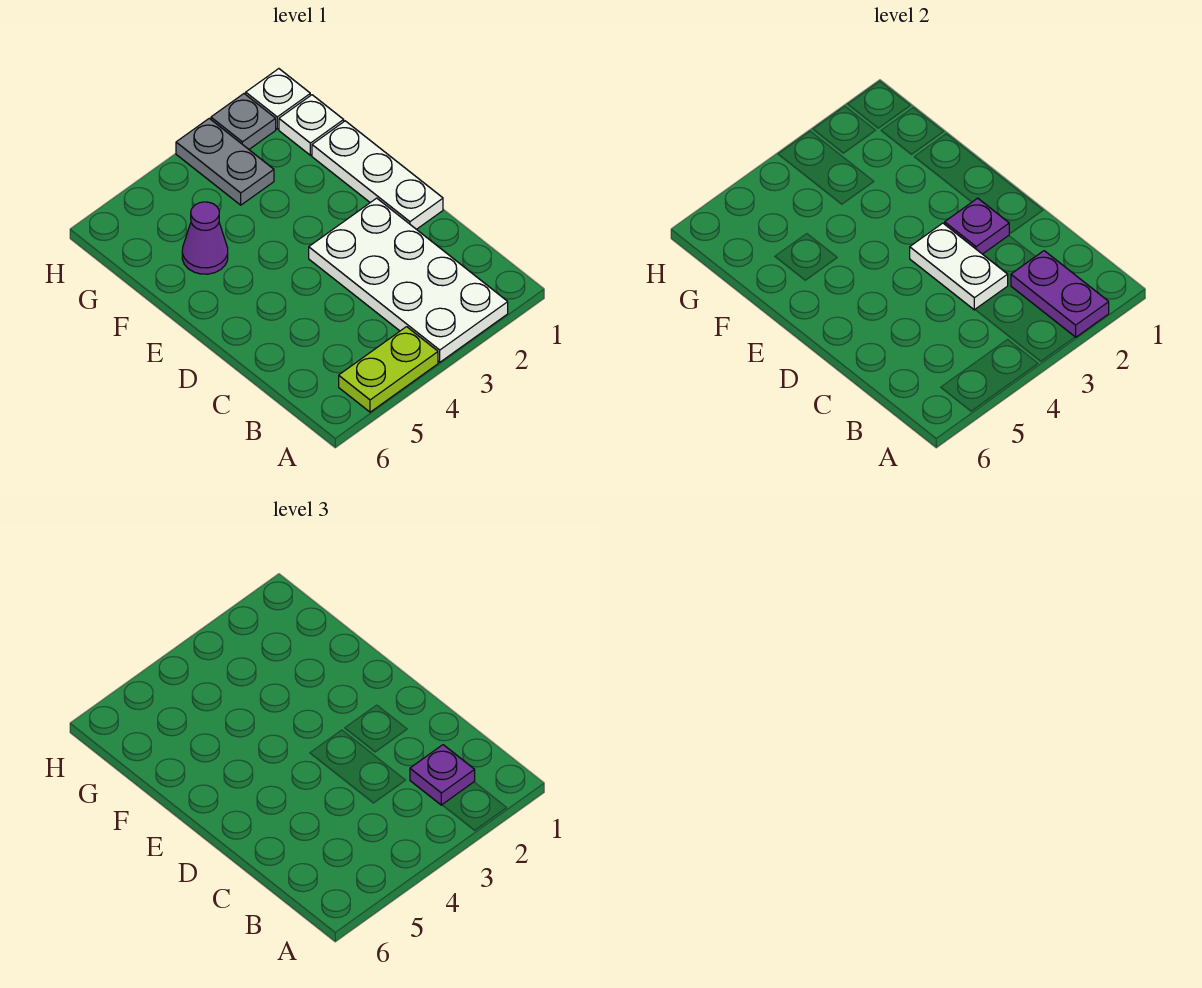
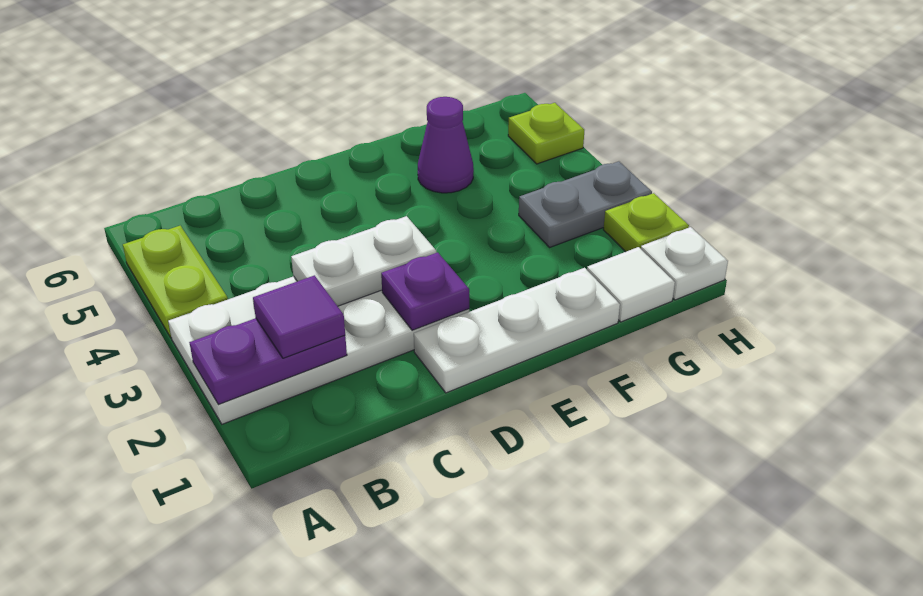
purple 1x1 plate [410,745,475,805] -> purple 1x1 tile [253,275,345,358]
white 1x1 plate [279,95,344,155] -> white 1x1 tile [587,247,675,322]
grey 1x1 plate [211,94,276,149] -> lime 1x1 plate [603,193,689,252]
none -> lime 1x1 plate [508,103,584,164]

